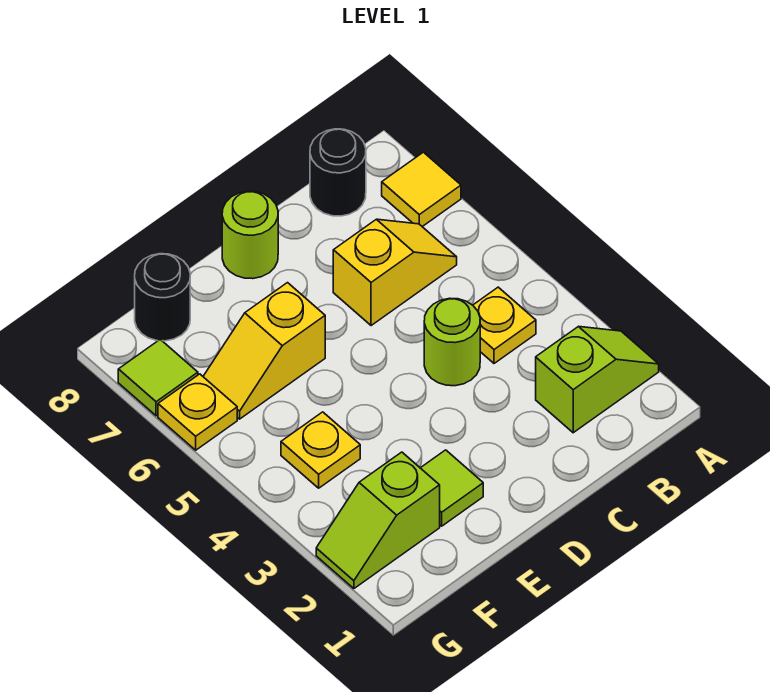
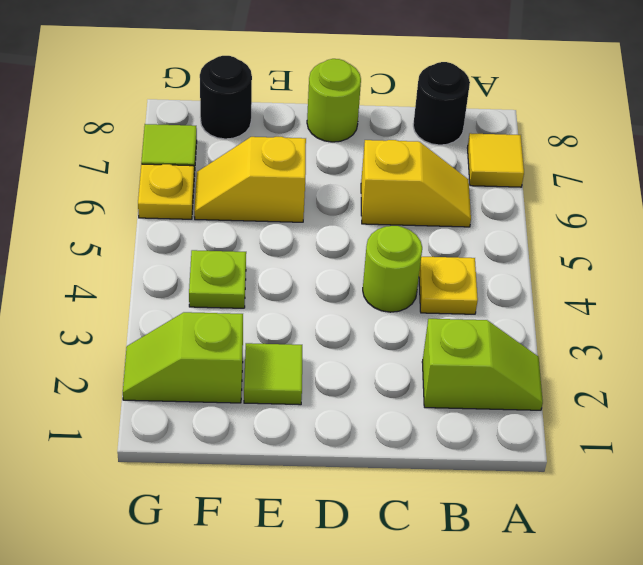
yellow 1x1 plate [281,412,360,488] -> lime 1x1 plate [189,250,246,308]

